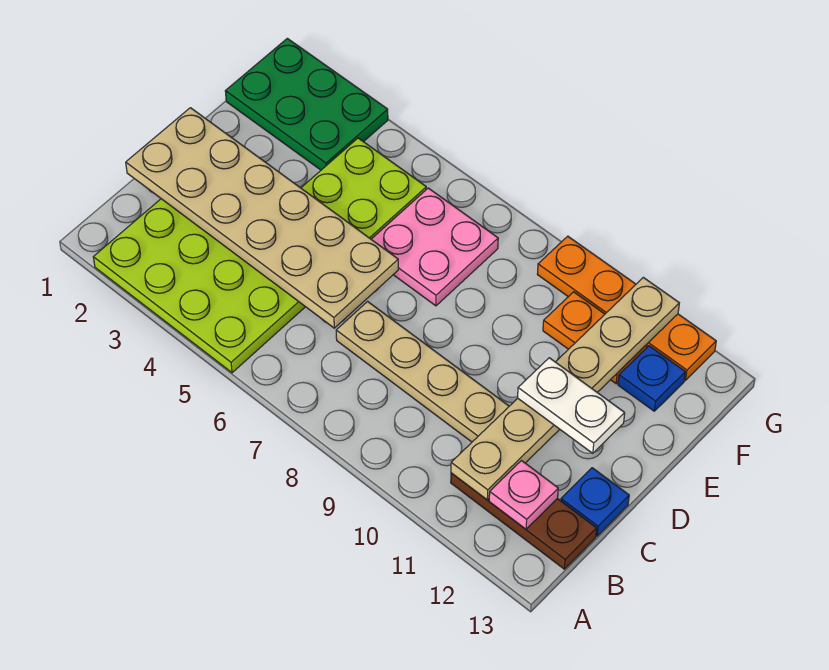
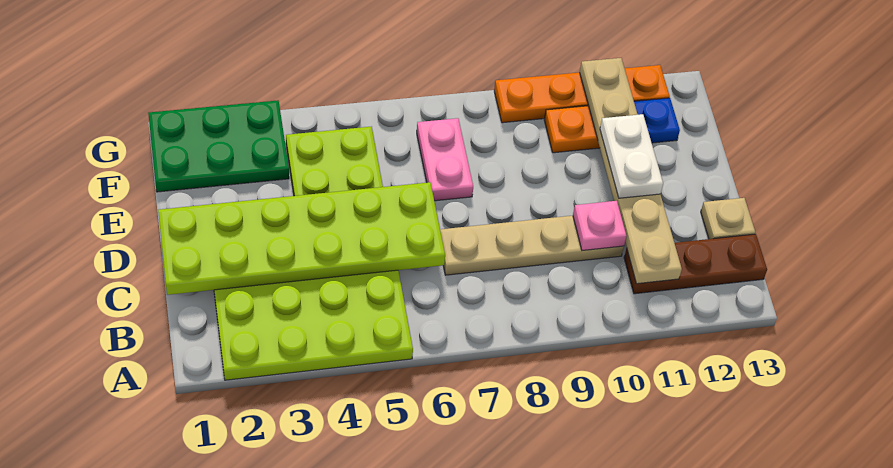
pink 1x1 plate [489,461,558,529] -> pink 1x1 plate moved to [573,201,626,251]
tan 2x6 plate [126,108,398,328] -> lime 2x6 plate [158,182,445,295]
blue 1x1 plate [561,468,629,536] -> tan 1x1 plate [701,198,755,239]
white 1x2 plate [518,358,625,453] -> white 1x2 plate turned to [600,114,663,198]
pink 2x2 plate [371,188,498,306] -> pink 1x2 plate [417,118,473,201]

